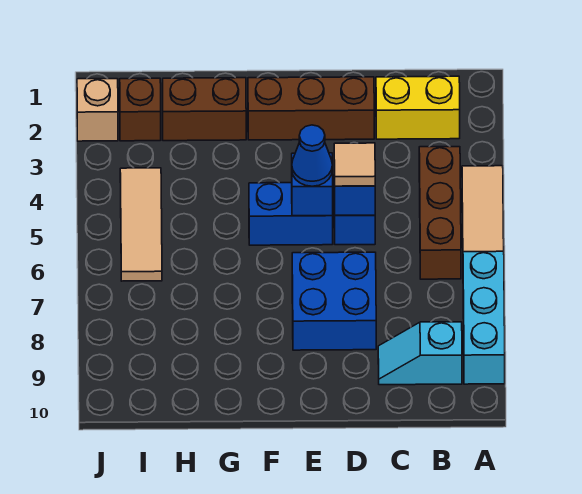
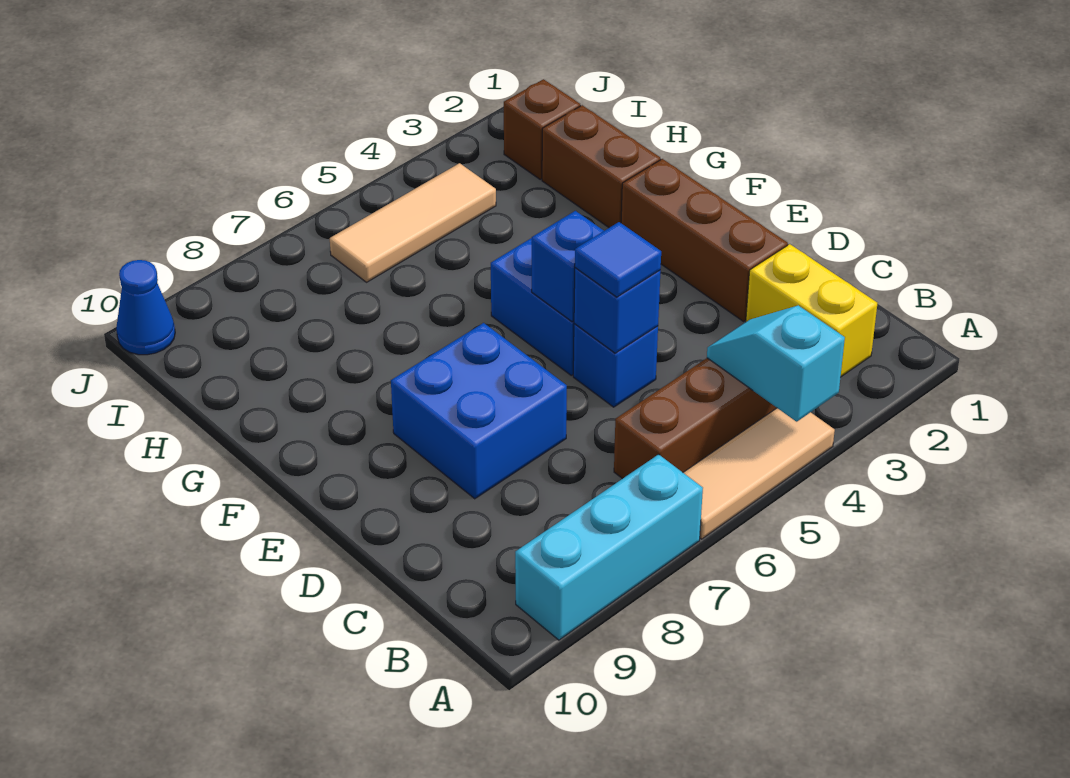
cyan 1x2 slope [378,322,462,385] -> cyan 1x2 slope moved to [707,305,845,422]
tan 1x1 tile [334,143,375,186] -> blue 1x1 tile [575,222,661,297]
blue 1x1 cone [292,125,332,186] -> blue 1x1 cone moved to [116,260,175,355]
tan 1x1 brick [77,79,118,141] -> none

